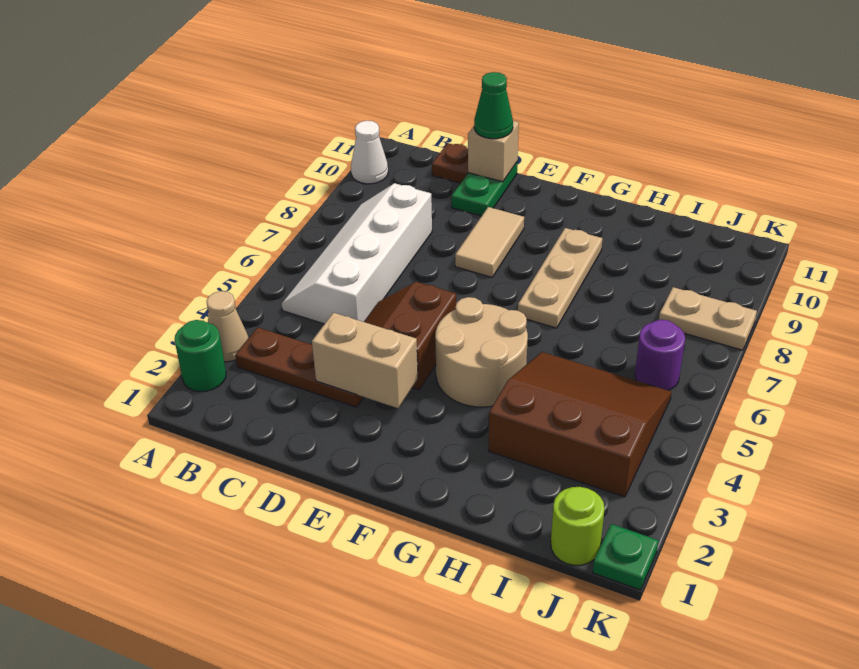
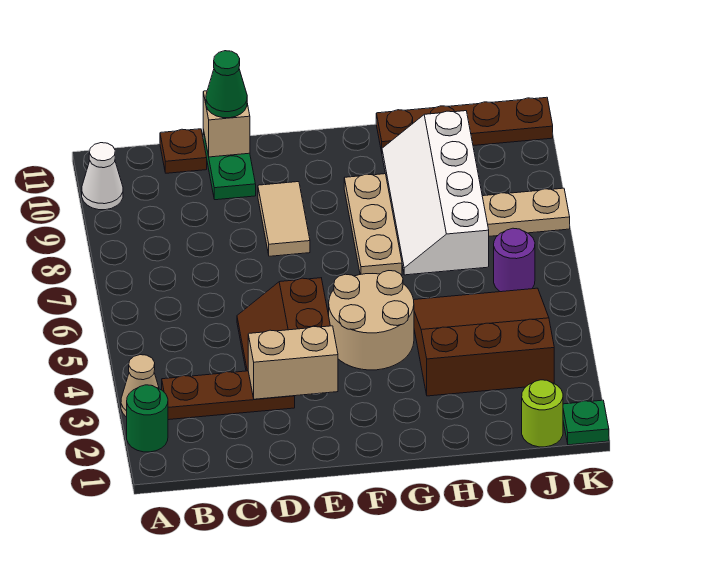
white 2x4 slope [282,183,432,324] -> white 2x4 slope moved to [382,111,489,275]
none -> brown 1x4 plate [376,97,553,152]

